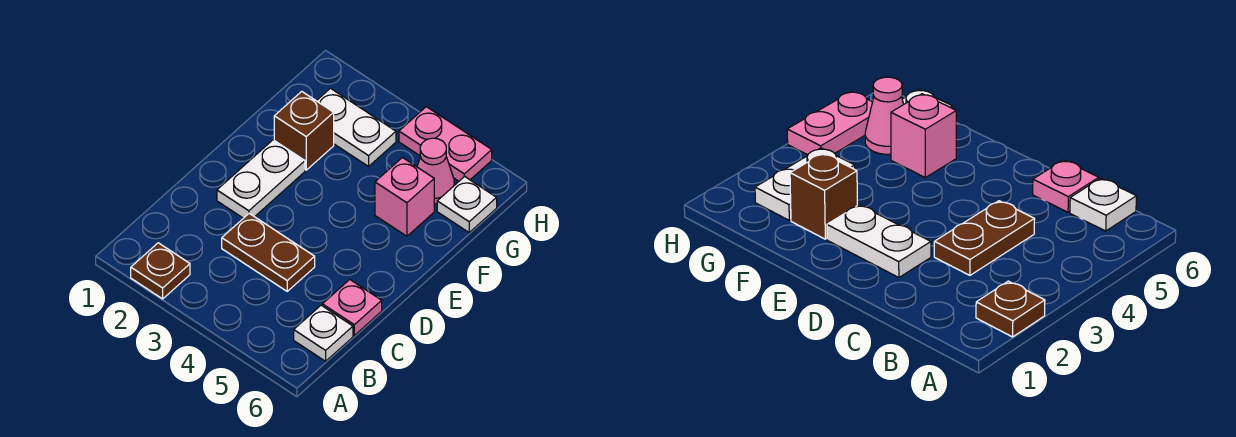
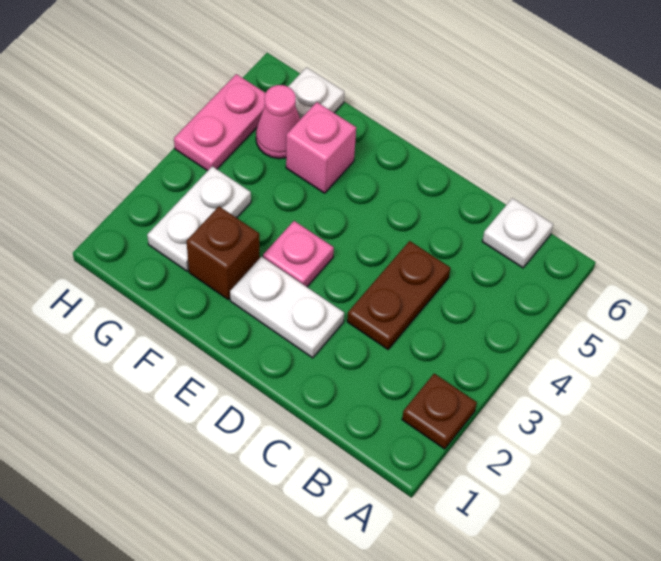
pink 1x1 plate [322,280,382,335] -> pink 1x1 plate moved to [263,221,334,287]

